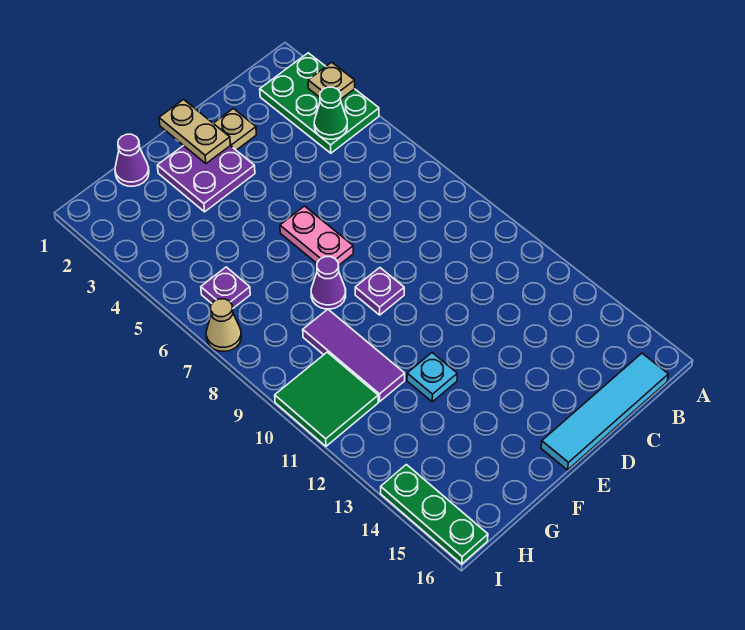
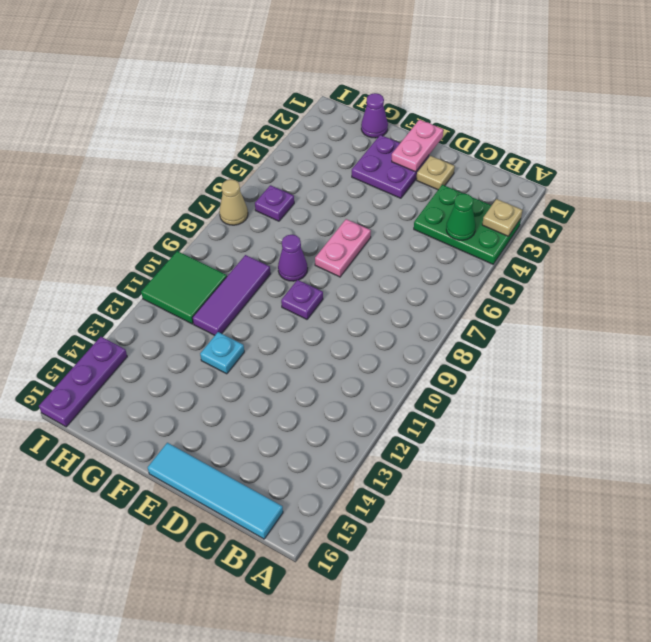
green 2x3 plate [260,53,379,153] -> green 2x3 plate turned to [414,185,521,264]
tan 1x2 plate [159,100,230,164] -> pink 1x2 plate [392,120,443,172]
green 1x3 plate [381,465,488,564] -> purple 1x3 plate [39,337,127,427]

